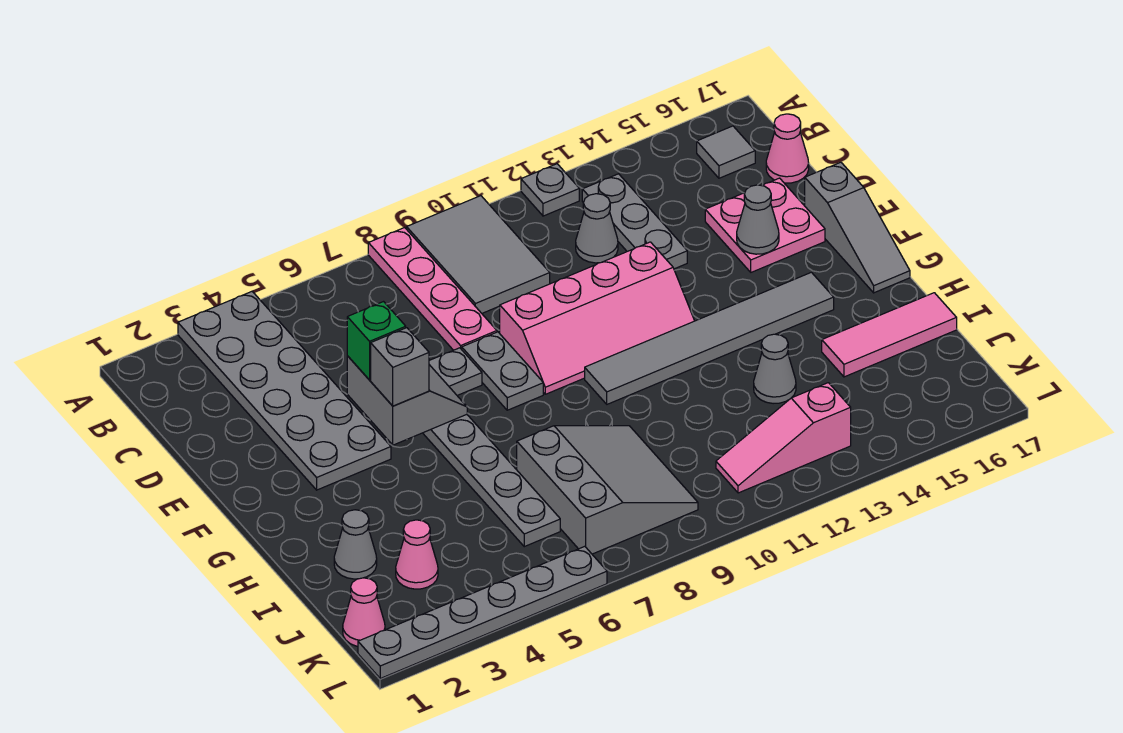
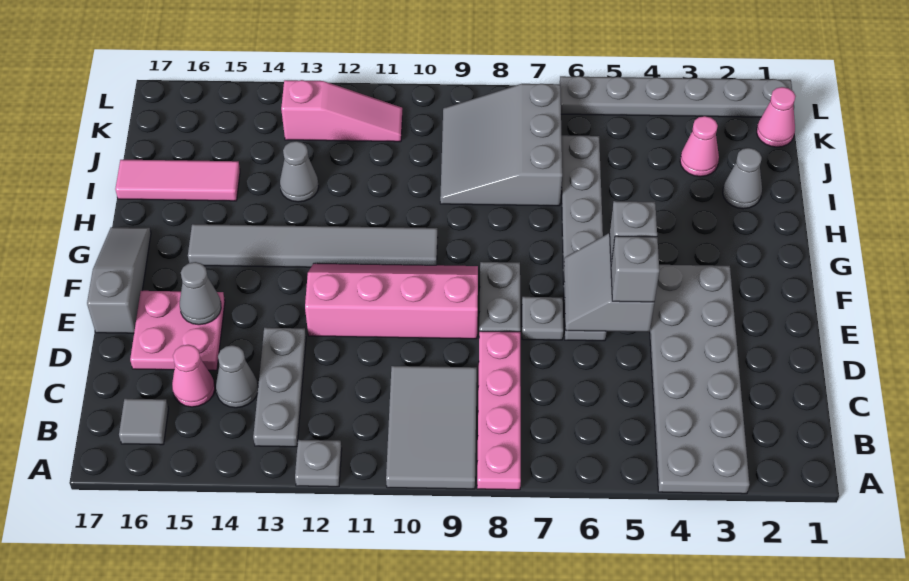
grey 1x1 cone [576,194,618,263] -> grey 1x1 cone moved to [216,345,258,408]
pink 1x1 cone [766,114,809,183] -> pink 1x1 cone moved to [172,345,215,407]
green 1x1 brick [347,302,406,380] -> grey 1x1 brick [611,236,659,302]

